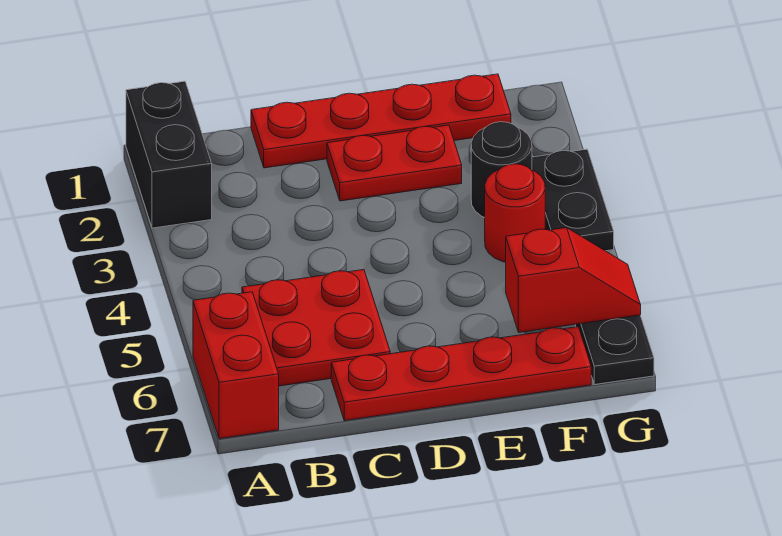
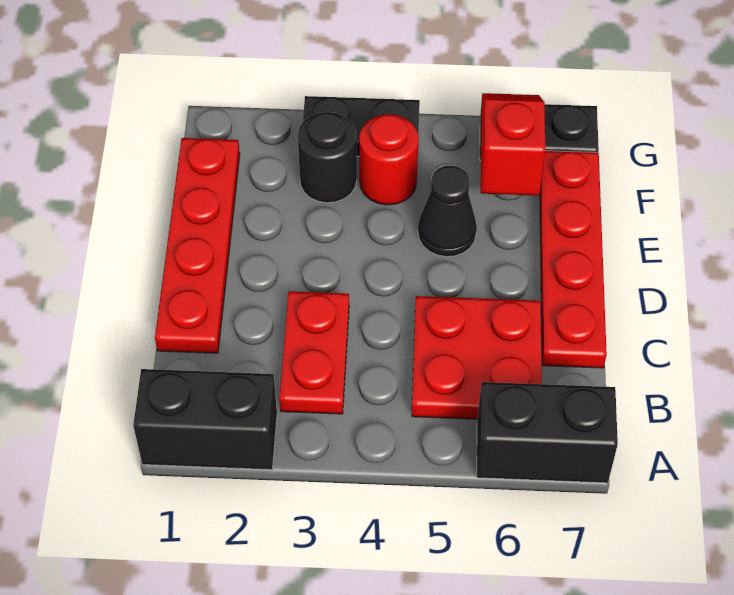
red 1x2 brick [193,292,279,439] -> black 1x2 brick [477,382,618,483]
red 1x2 plate [327,125,462,201] -> red 1x2 plate moved to [279,291,349,414]
none -> black 1x1 cone [418,165,477,257]

